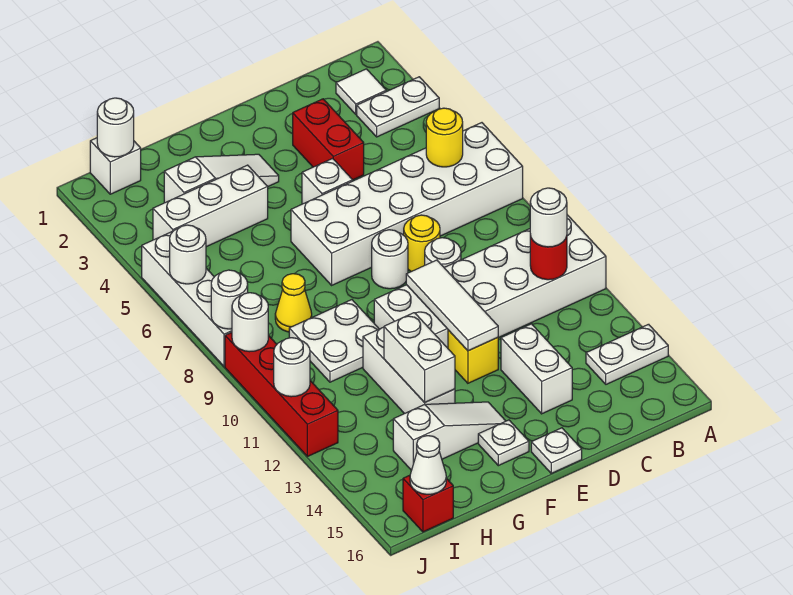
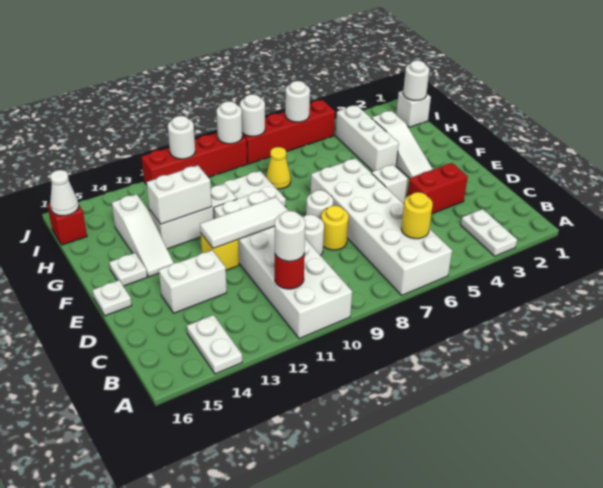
white 1x1 tile [336,69,386,114] -> none
white 1x4 brick [142,232,232,366] -> red 1x4 brick [242,100,335,164]

